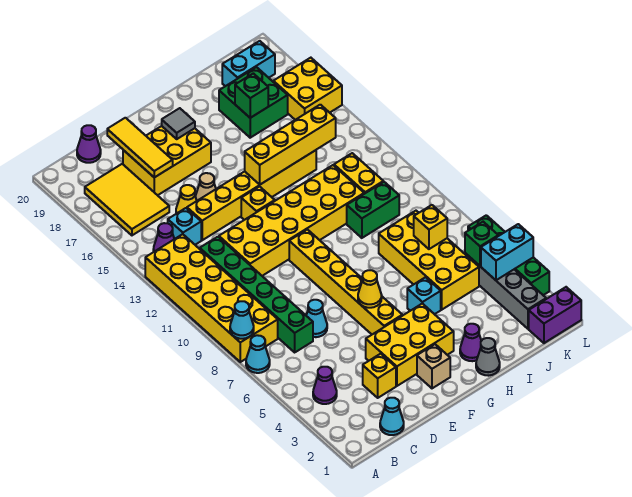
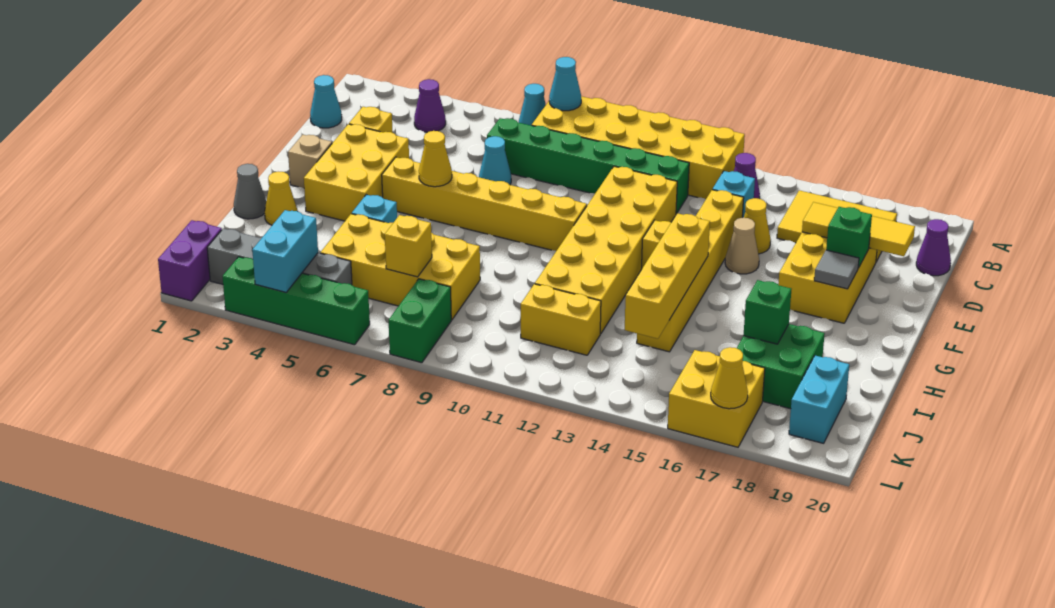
purple 1x1 cone [460,324,481,361] -> yellow 1x1 cone [265,172,297,225]
green 1x2 brick [347,182,399,238] -> green 1x2 brick moved to [389,279,451,363]
green 1x1 brick [465,222,498,266] -> green 1x1 brick moved to [826,207,872,268]
none -> yellow 1x1 cone [711,347,748,409]

